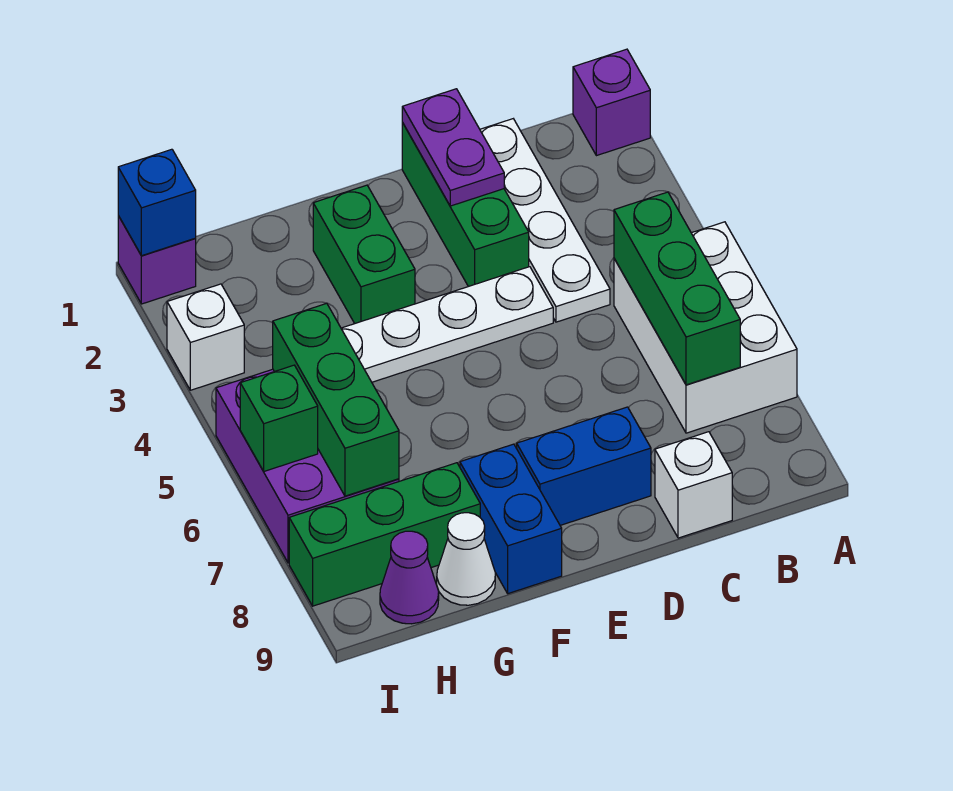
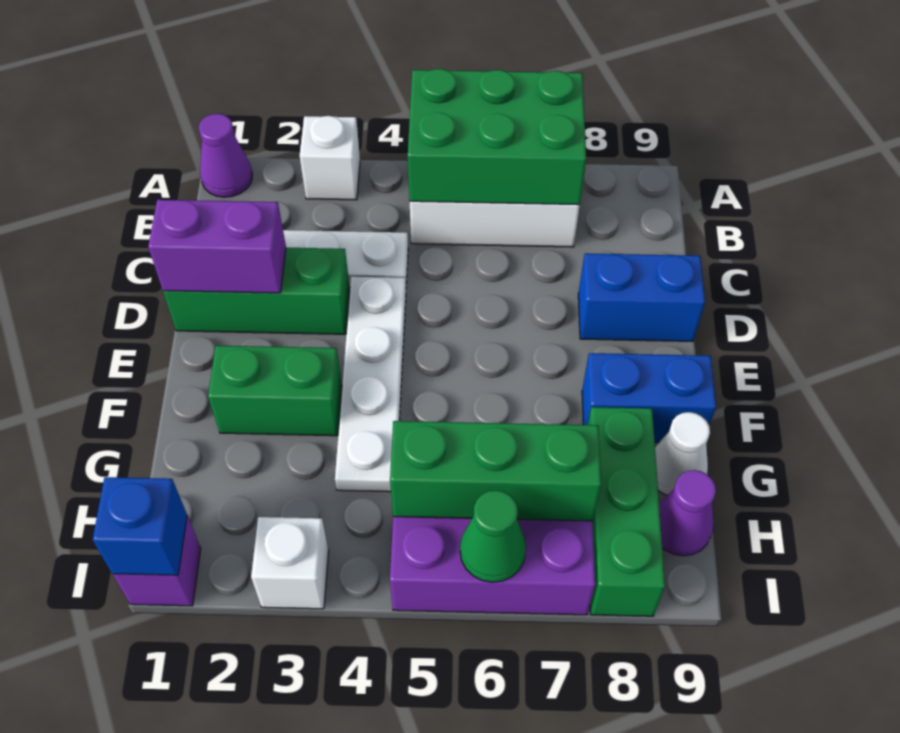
purple 1x1 brick [573,49,650,156] -> purple 1x1 cone [199,114,252,197]
green 1x3 brick [614,192,740,385] -> green 2x3 brick [408,69,586,205]
white 1x1 brick [655,432,732,538] -> white 1x1 brick moved to [300,116,360,200]
purple 1x2 plate [402,89,504,206] -> purple 1x2 brick [148,200,286,293]
blue 1x2 brick [517,407,651,525] -> blue 1x2 brick turned to [578,253,705,341]
green 1x1 brick [240,365,318,471] -> green 1x1 cone [460,490,526,582]

